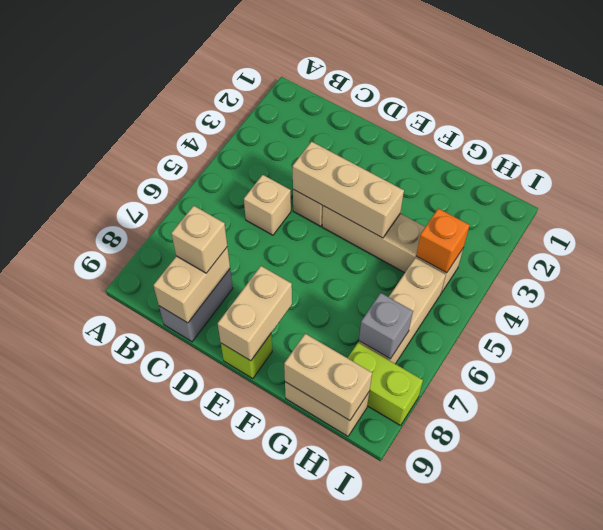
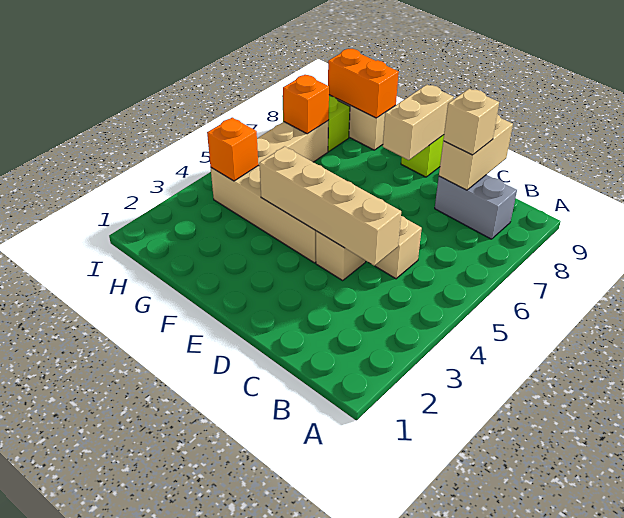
grey 1x2 brick [159,269,233,342] -> grey 1x2 brick turned to [435,175,517,239]
tan 1x3 brick [293,142,404,238] -> tan 1x4 brick [259,147,401,266]
tan 1x2 brick [284,334,372,421] -> orange 1x2 brick [328,49,399,118]
grey 1x1 brick [359,293,413,359] -> orange 1x1 brick [283,75,329,134]

